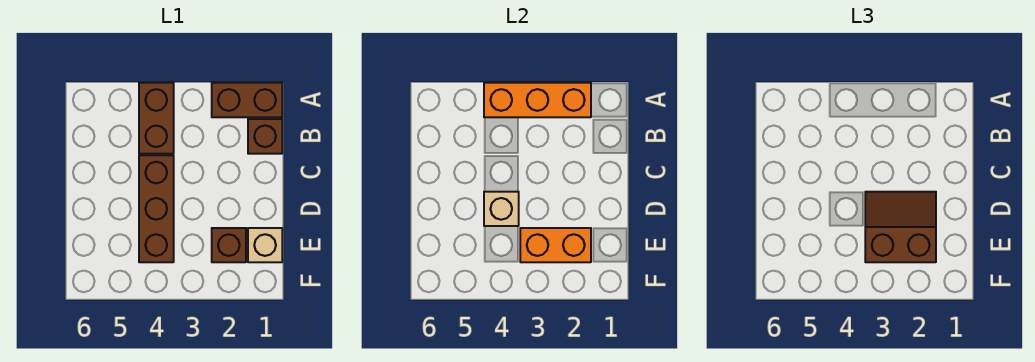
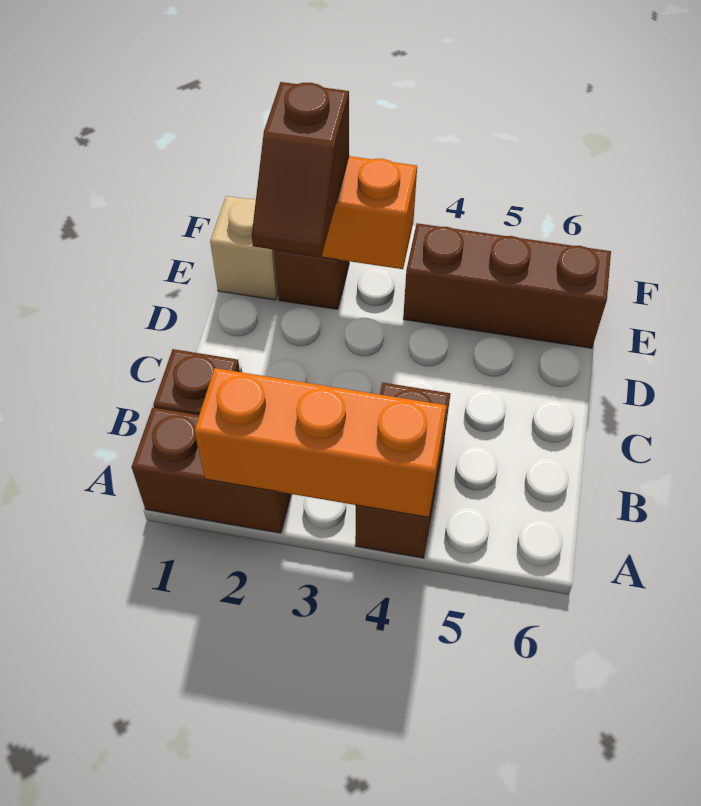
brown 1x3 brick [139,155,174,262] -> brown 1x3 brick turned to [403,223,611,348]
brown 2x2 slope [865,192,936,262] -> brown 1x2 slope [252,82,349,256]
tan 1x1 brick [484,192,519,226] -> none

